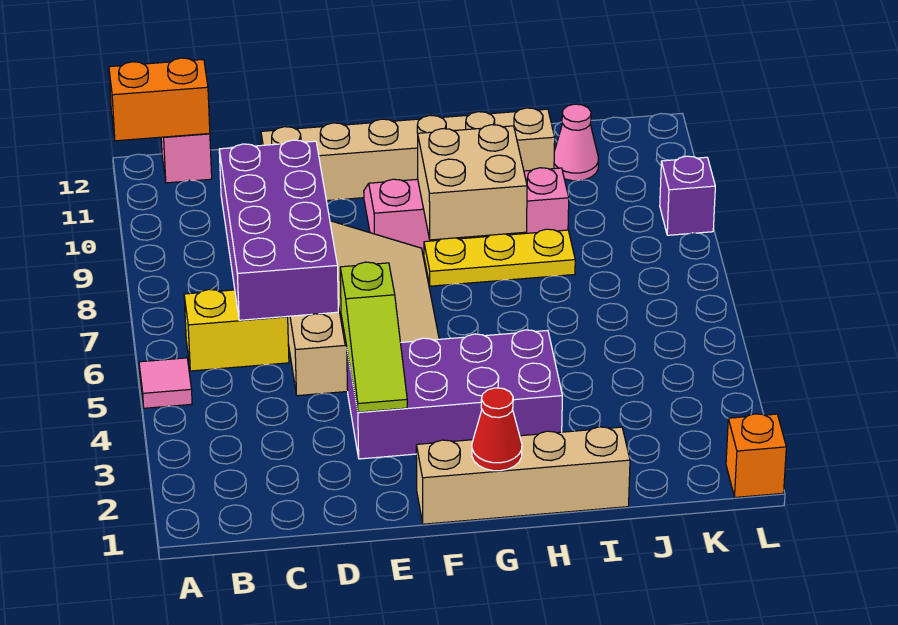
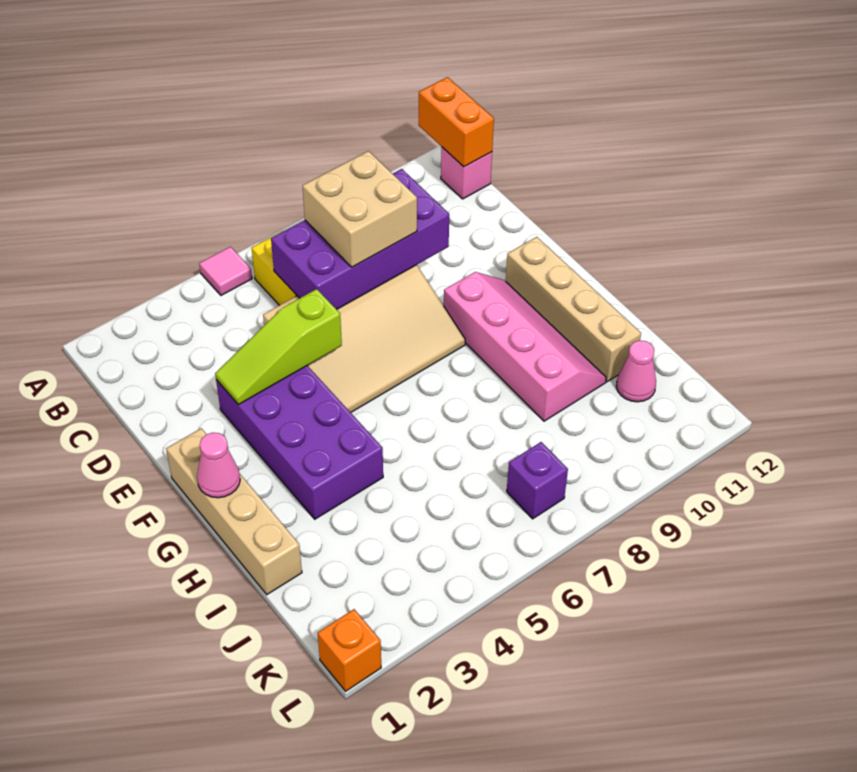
tan 1x6 brick [261,108,555,201] -> tan 1x4 brick [506,237,641,382]
red 1x1 cone [472,388,522,471] -> pink 1x1 cone [197,433,240,498]
yellow 1x3 plate [424,229,575,286] -> none
tan 2x2 brick [418,125,527,240] -> tan 2x2 brick moved to [303,151,417,267]
purple 1x1 brick [660,156,715,235] -> purple 1x1 brick moved to [507,442,568,519]

